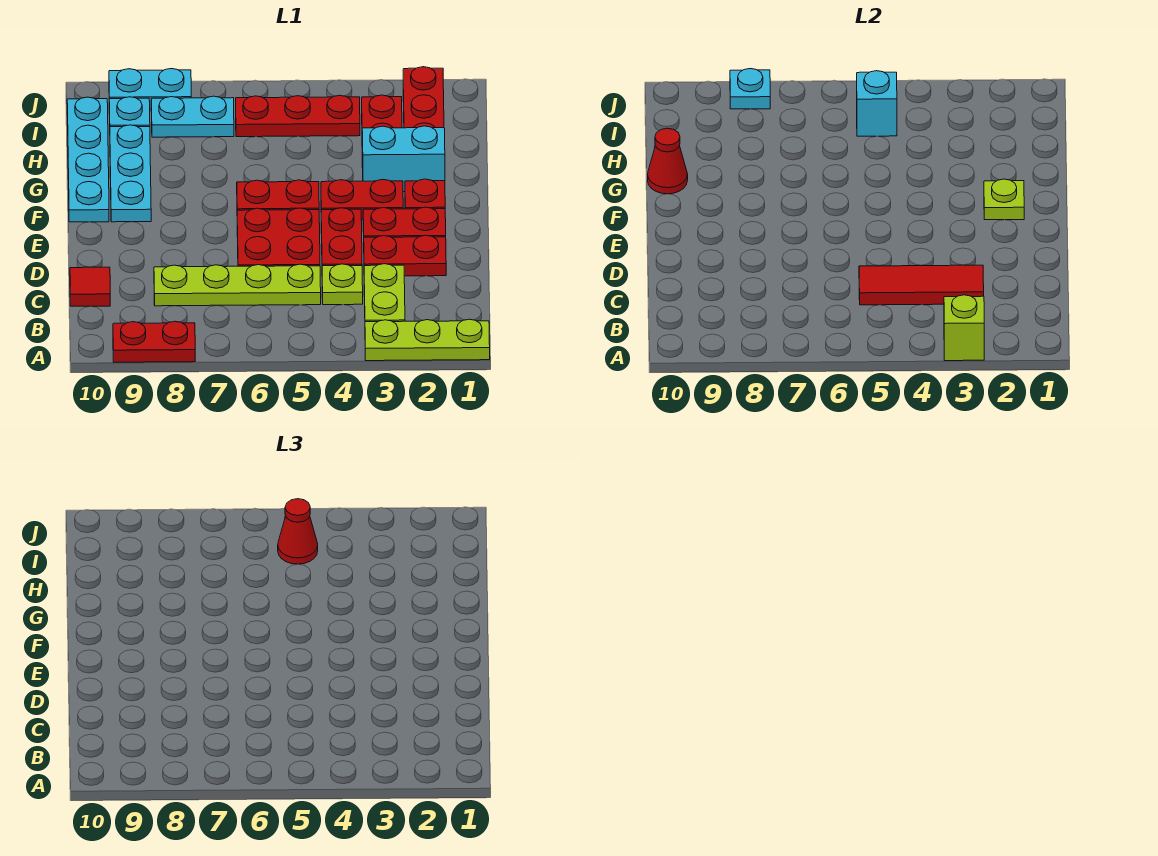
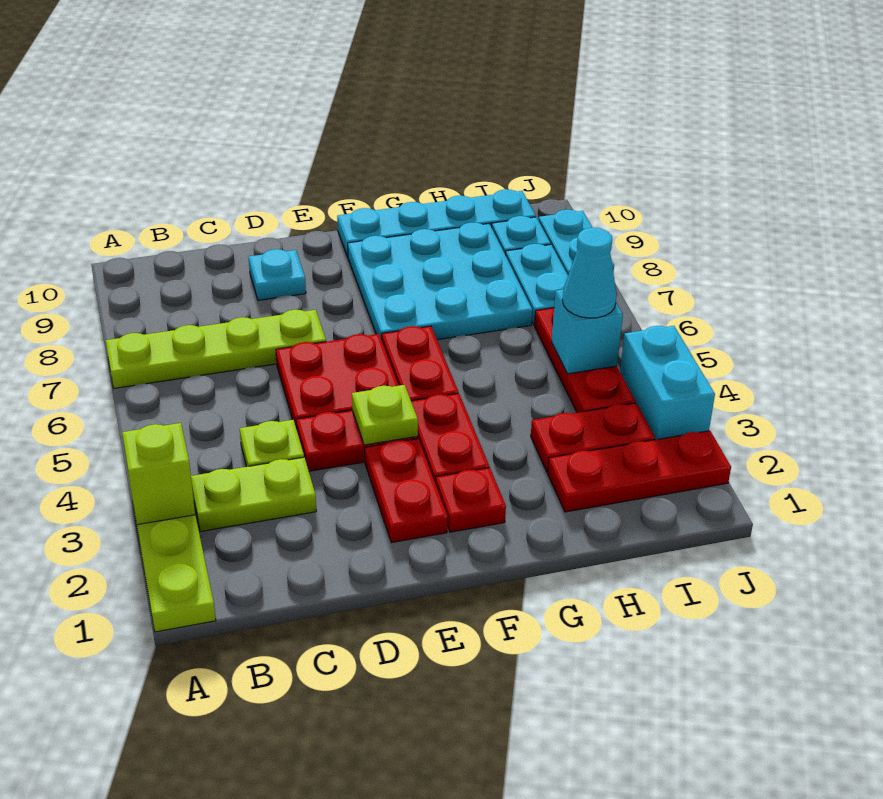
red 1x2 plate [113,321,195,362] -> none
red 1x3 tile [859,265,984,305] -> none
lime 1x4 plate [154,264,321,306] -> lime 1x4 plate turned to [106,310,326,388]
red 1x1 tile [70,267,110,306] -> none
red 1x2 plate [364,235,446,276] -> none
lime 1x1 plate [984,179,1024,220] -> lime 1x1 plate moved to [352,385,418,445]
cyan 1x3 plate [110,125,151,222] -> cyan 3x3 plate [348,222,532,340]
cyan 1x2 brick [362,126,445,192] -> cyan 1x2 brick moved to [620,326,715,440]
red 1x1 cone [648,128,688,194] -> none
red 1x1 cone [278,499,318,564] -> cyan 1x1 cone [562,228,616,318]
cyan 1x1 plate [730,69,770,109] -> cyan 1x1 plate moved to [249,249,306,300]

